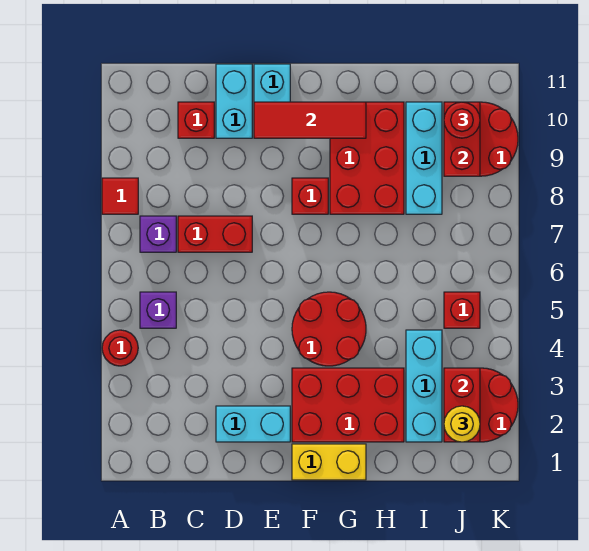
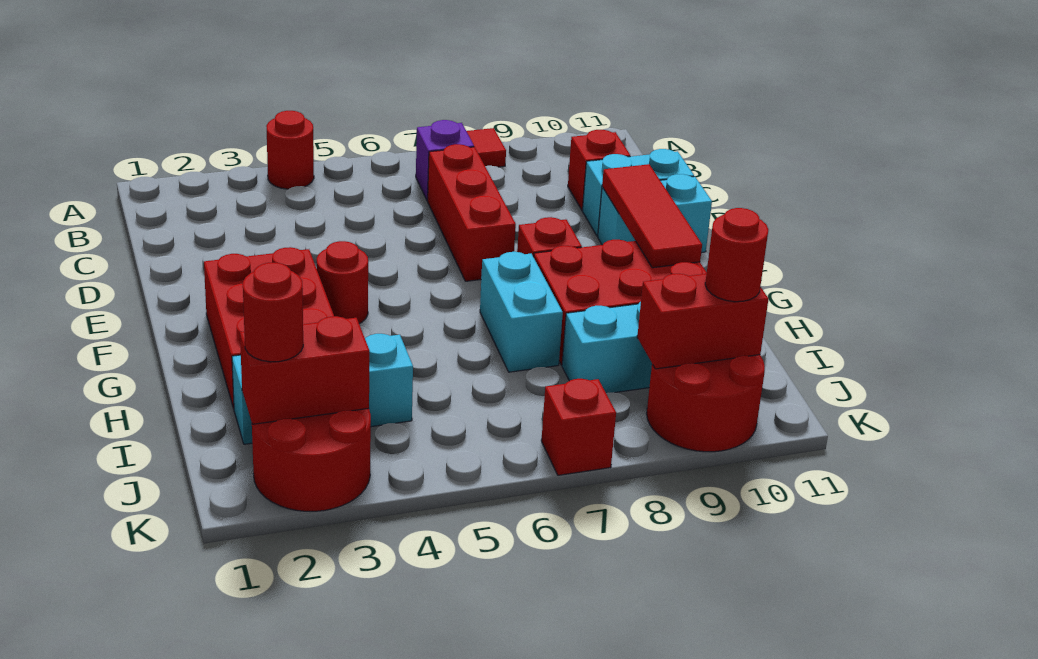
purple 1x1 brick [140,292,176,328] -> none
red 1x2 brick [178,216,252,252] -> red 1x3 brick [428,144,516,281]
cyan 1x2 brick [216,406,290,442] -> cyan 1x2 brick moved to [480,252,563,372]
yellow 1x2 brick [292,444,366,480] -> none
red 2x2 round brick [292,292,366,366] -> red 1x1 round brick [317,241,368,324]
yellow 1x1 round brick [444,406,480,442] -> red 1x1 round brick [243,263,303,362]
red 1x1 brick [444,292,480,328] -> red 1x1 brick moved to [541,379,616,475]

